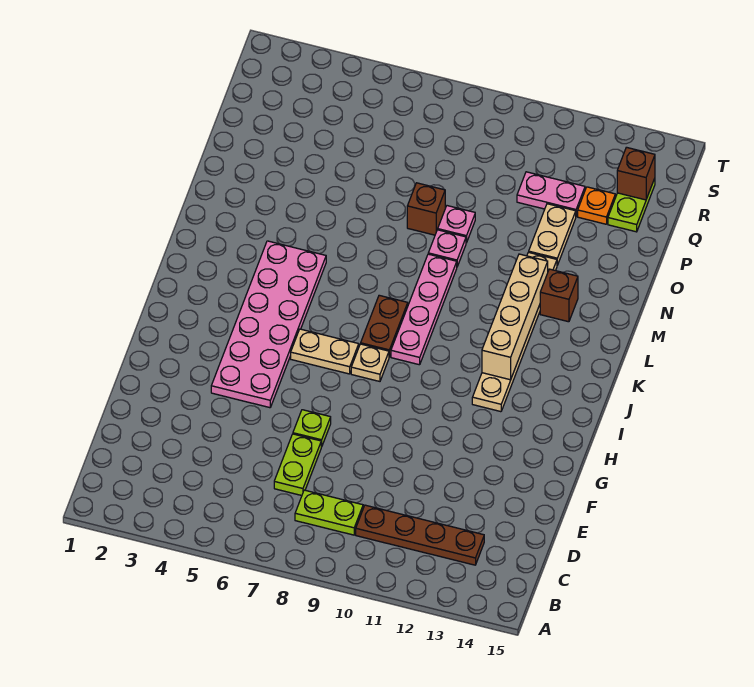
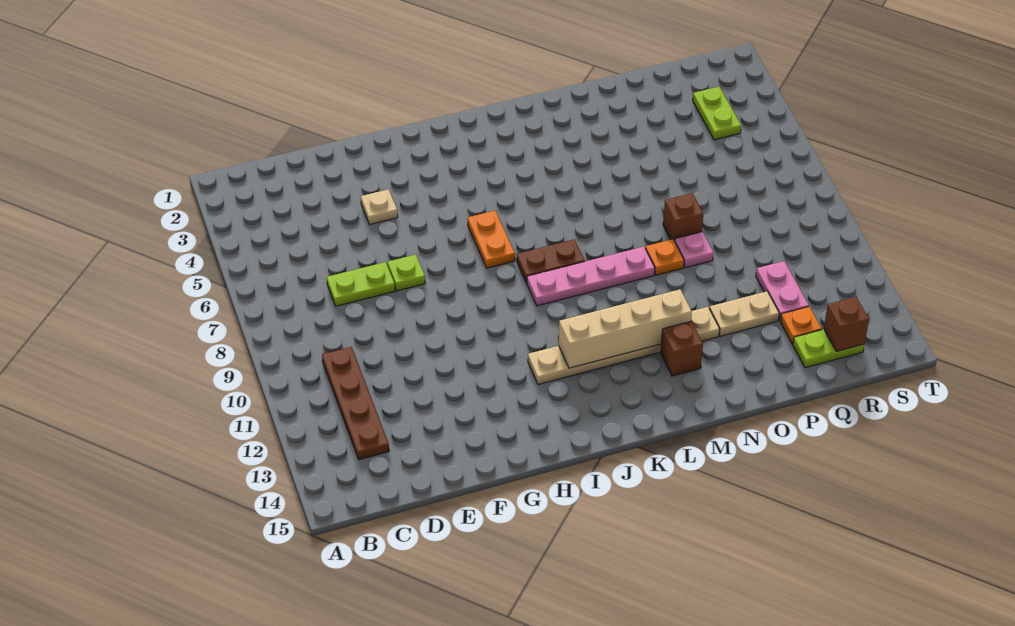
lime 1x2 plate [295,490,363,535] -> lime 1x2 plate moved to [693,87,741,140]
pink 2x6 plate [211,241,326,408] -> none
tan 1x2 plate [291,329,359,374] -> orange 1x2 plate [468,211,515,268]
tan 1x1 plate [351,344,389,381] -> tan 1x1 plate moved to [361,189,398,224]
pink 1x1 plate [428,230,466,266] -> orange 1x1 plate [645,239,684,275]

